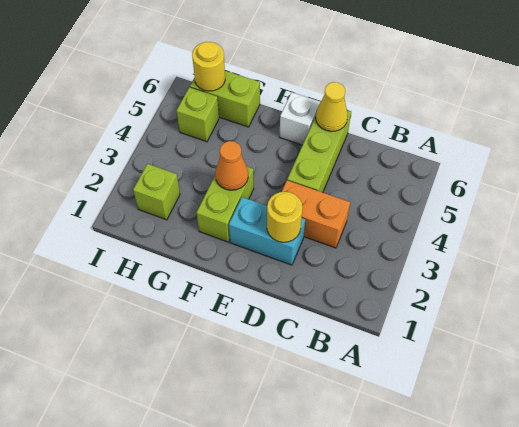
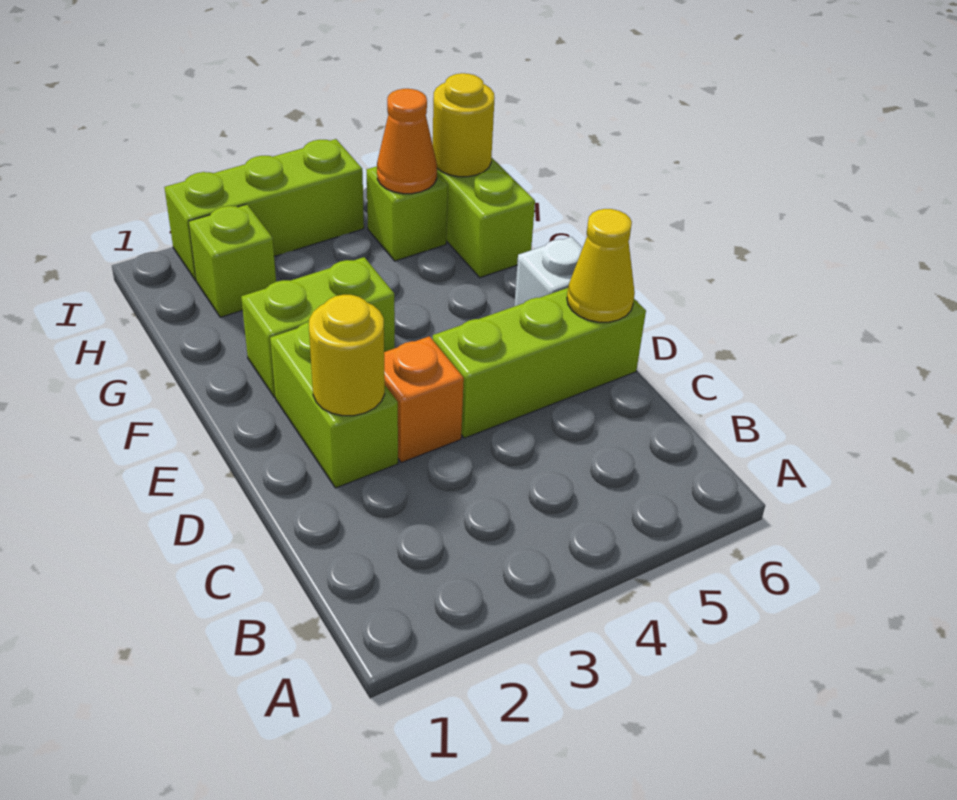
orange 1x2 brick [282,180,350,248] -> orange 1x1 brick [384,336,464,463]
cyan 1x2 brick [229,197,305,265] -> lime 1x2 brick [270,322,398,488]
orange 1x1 cone [215,141,248,190] -> orange 1x1 cone moved to [377,89,437,194]
none -> lime 1x3 brick [165,139,364,281]

